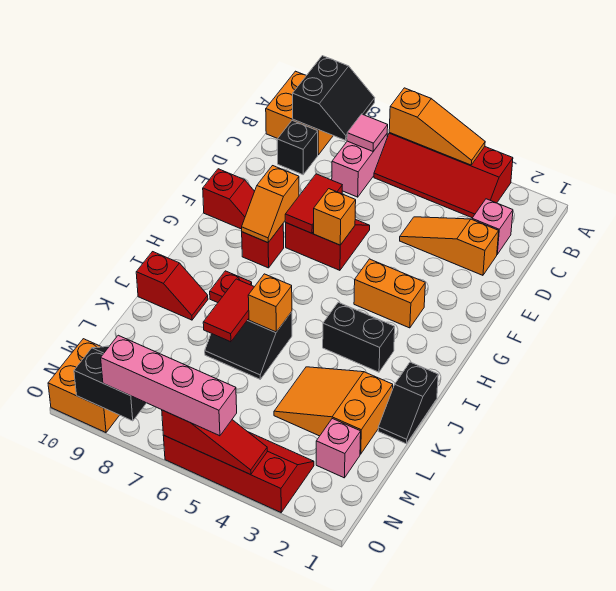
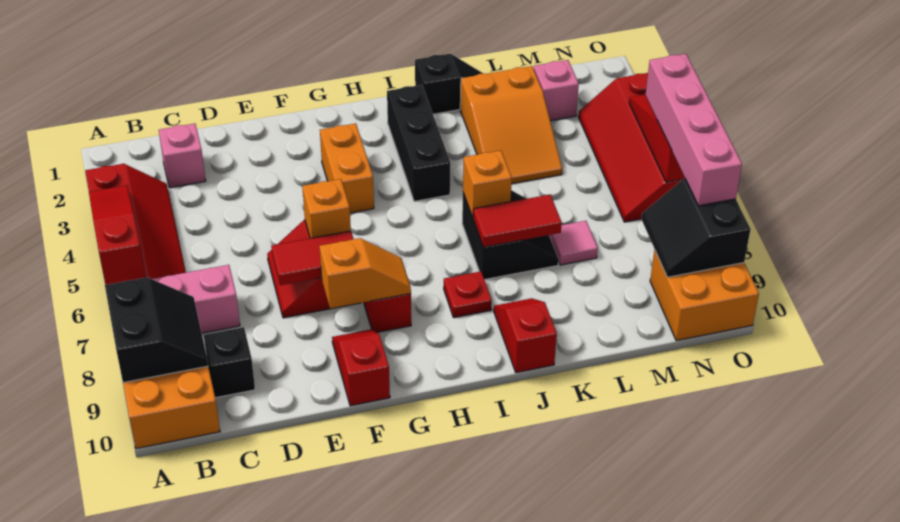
orange 1x3 slope [389,88,485,165] -> red 1x3 slope [89,185,146,285]
black 2x2 slope [293,56,375,140] -> black 2x2 slope turned to [105,277,208,383]
pink 1x1 tile [347,114,388,151] -> pink 1x1 tile moved to [549,221,598,265]
orange 1x3 slope [400,217,499,275] -> none
black 1x2 brick [323,302,395,372] -> black 1x3 brick [387,85,450,201]

